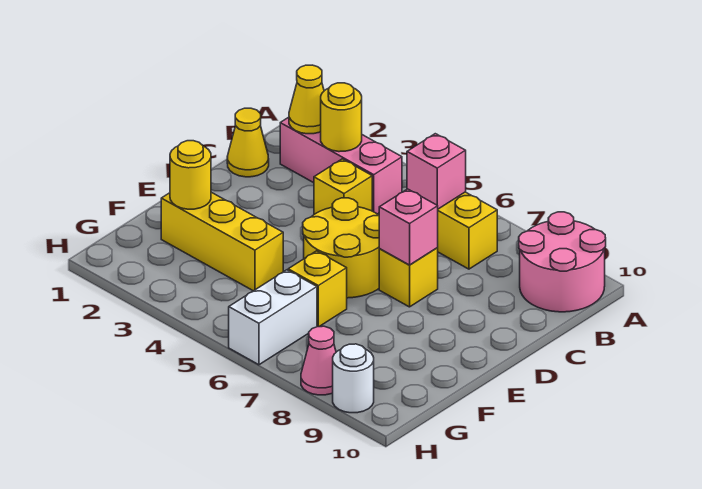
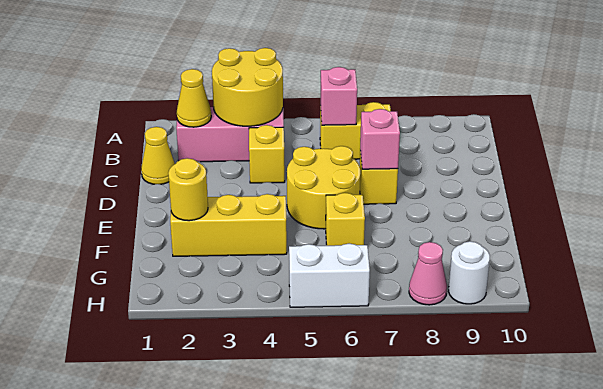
pink 2x2 round brick [519,212,606,312] -> none
yellow 1x1 round brick [321,83,362,152] -> yellow 2x2 round brick [212,48,283,126]
white 1x2 brick [229,270,317,365] -> white 1x2 brick turned to [289,244,370,307]

